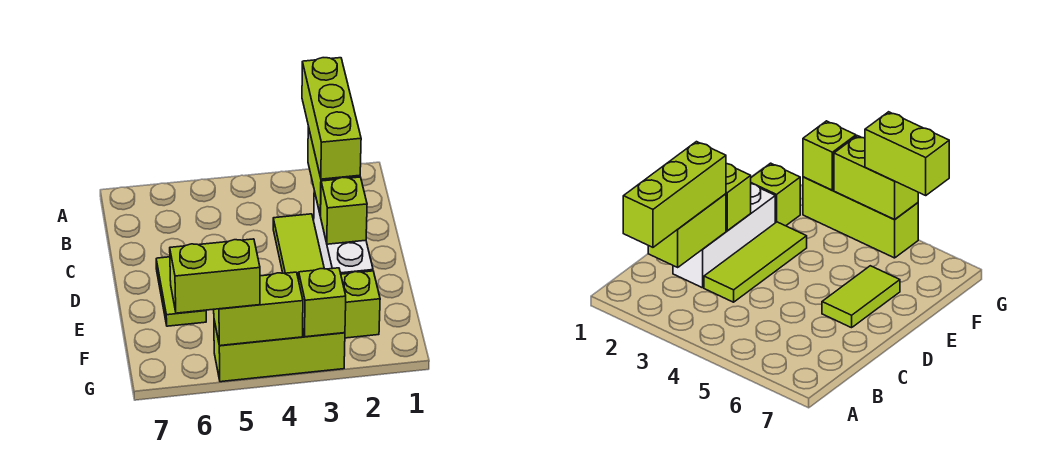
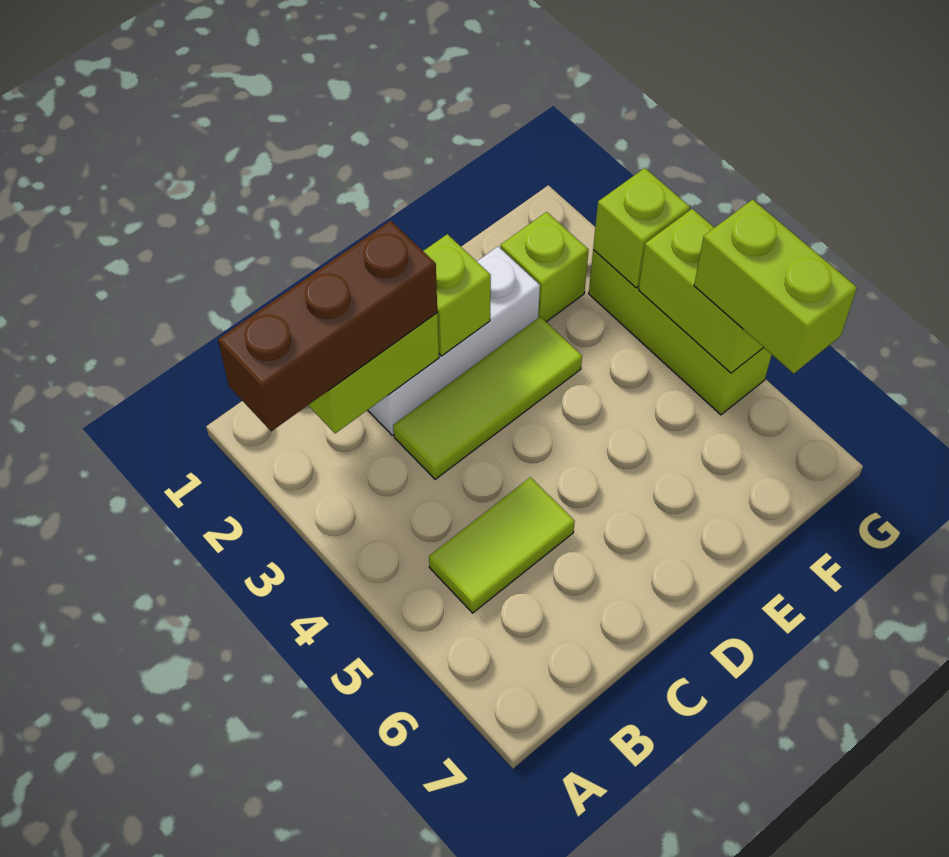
lime 1x3 brick [302,58,361,179] -> brown 1x3 brick [218,221,437,431]
lime 1x2 tile [156,257,206,326] -> lime 1x2 tile moved to [429,477,575,613]

